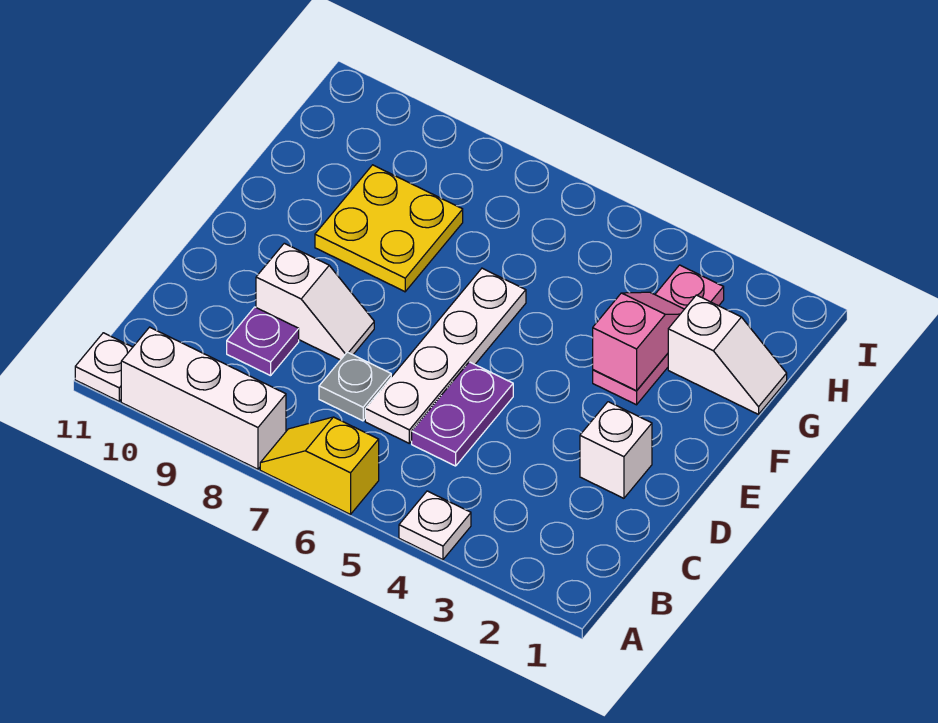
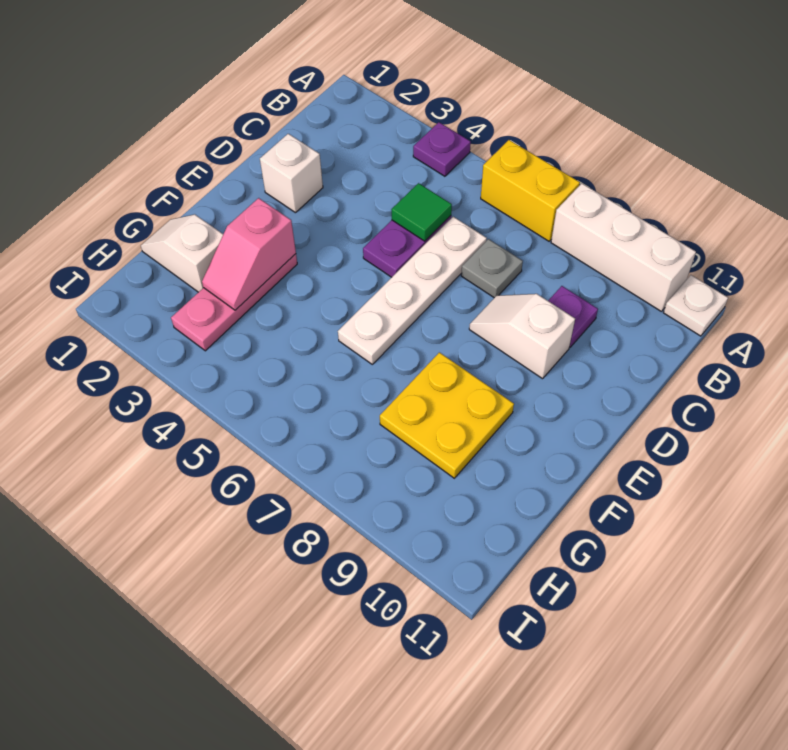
white 1x1 plate [399,491,471,560] -> purple 1x1 plate [413,122,471,176]
yellow 1x2 slope [260,417,379,514] -> yellow 1x2 brick [481,140,580,241]
none -> green 1x1 tile [391,183,452,241]

